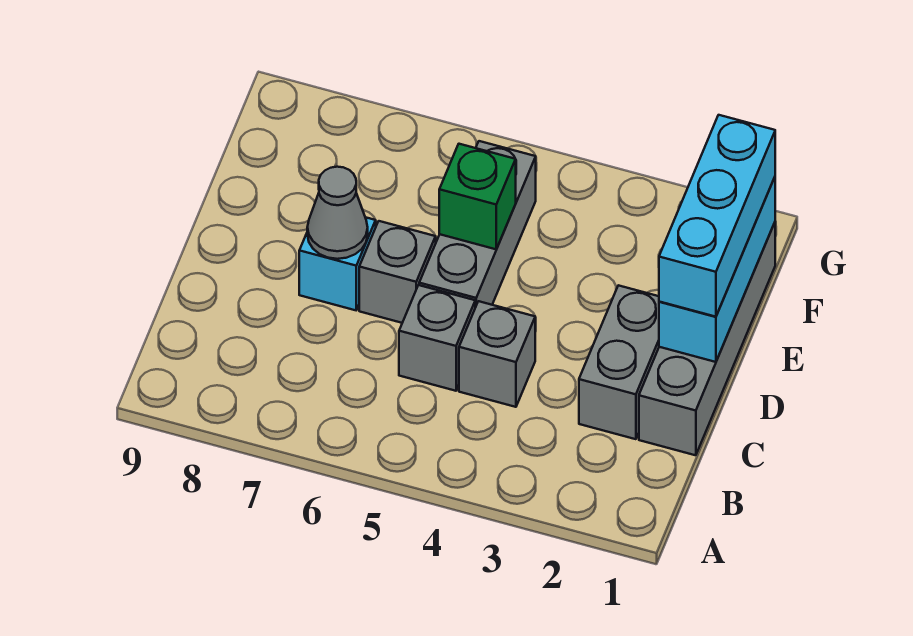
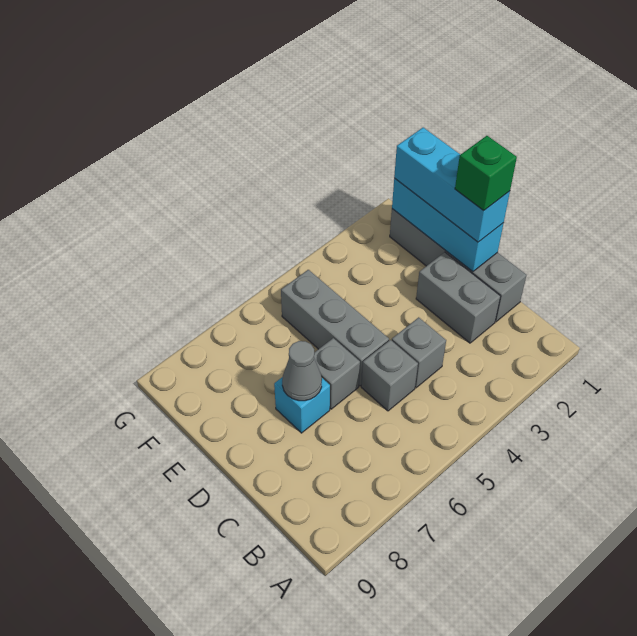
green 1x1 brick [439,144,516,249] -> green 1x1 brick moved to [455,136,517,211]

